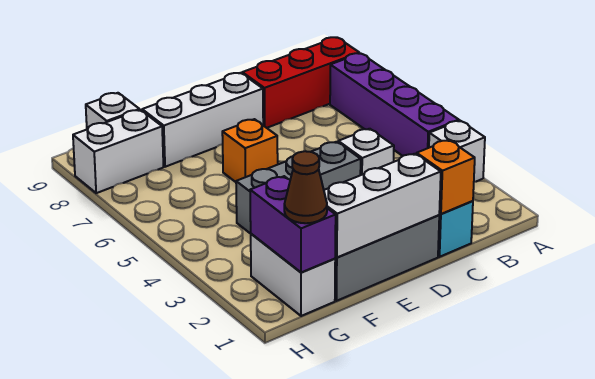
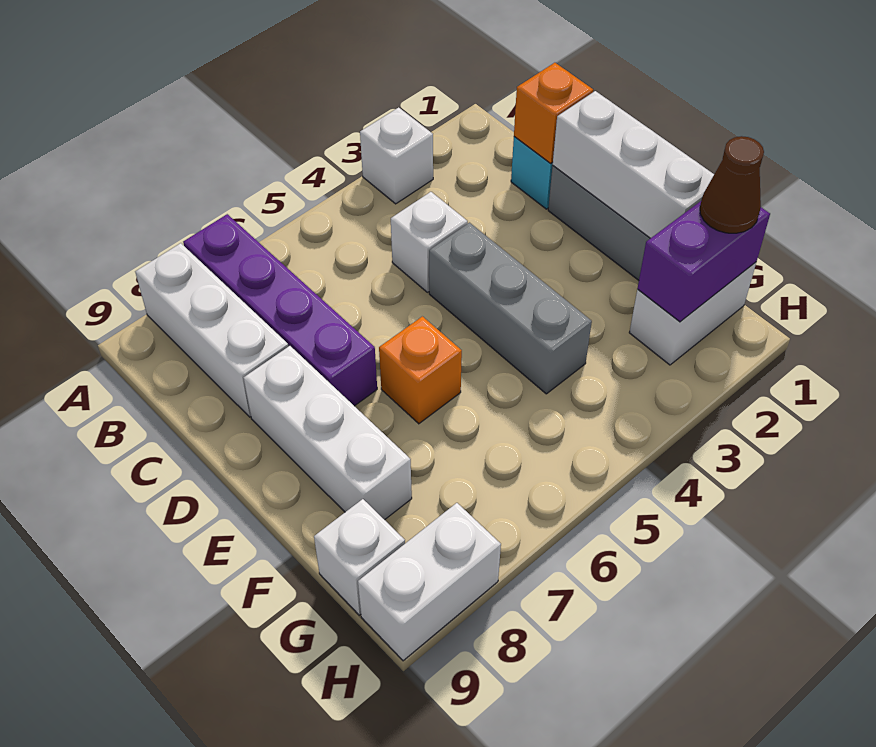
purple 1x4 brick [330,53,459,156] -> purple 1x4 brick turned to [183,214,377,406]
red 1x3 brick [242,37,359,128] -> white 1x3 brick [135,243,288,417]
white 1x2 brick [73,110,163,193] -> white 1x2 brick turned to [358,503,501,661]

